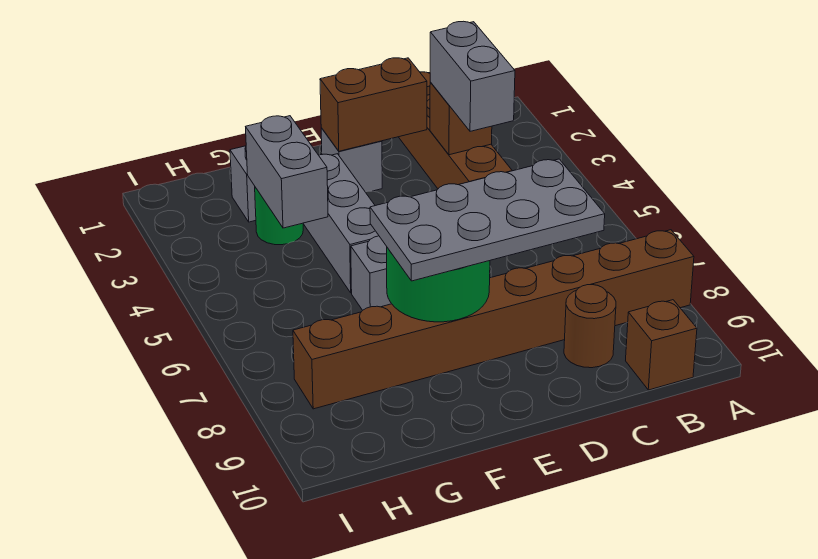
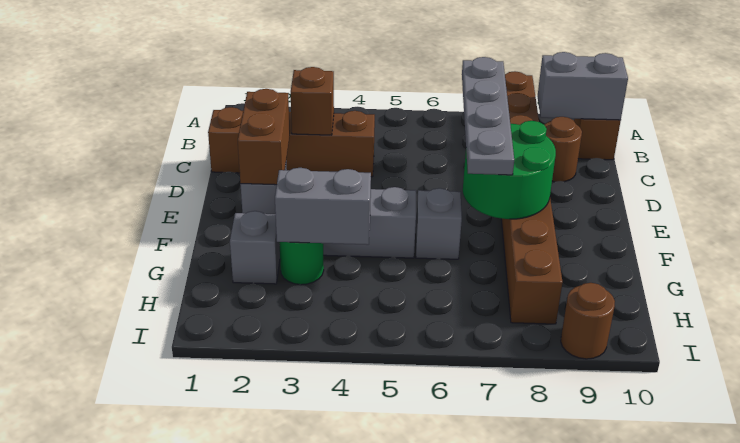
grey 1x2 brick [430,21,515,131] -> grey 1x2 brick moved to [537,52,628,120]
grey 2x4 plate [370,159,605,281] -> grey 1x4 plate [462,57,514,175]
none -> brown 1x1 round brick [561,283,615,359]

